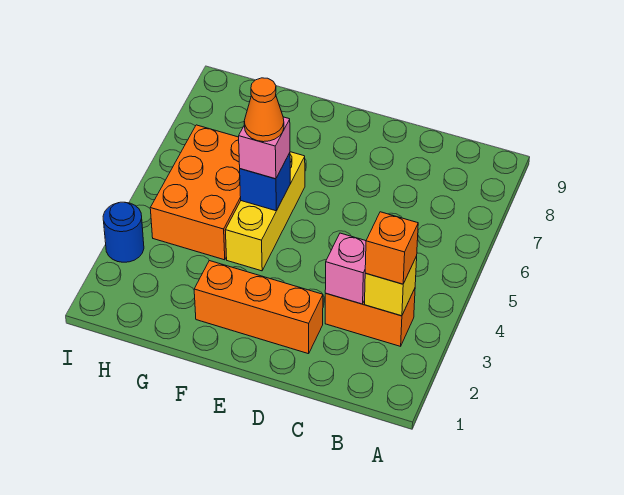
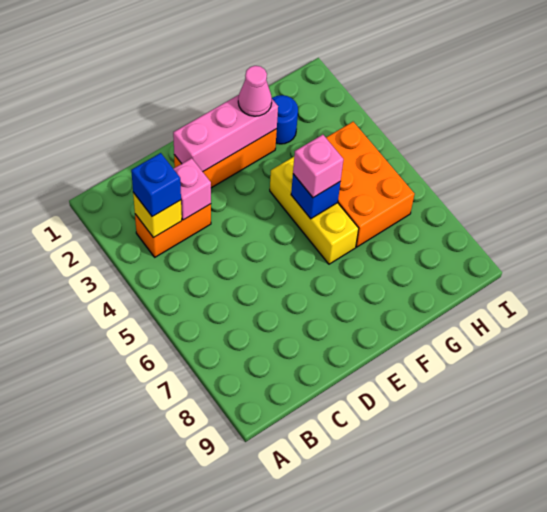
orange 1x1 brick [365,212,418,284] -> blue 1x1 brick [131,153,181,217]
none -> pink 1x3 brick [173,95,278,172]
none -> pink 1x1 cone [238,66,272,116]
orange 1x1 cone [244,78,284,142] -> none
blue 1x1 round brick [103,202,144,262] -> blue 1x1 round brick moved to [272,95,298,144]

